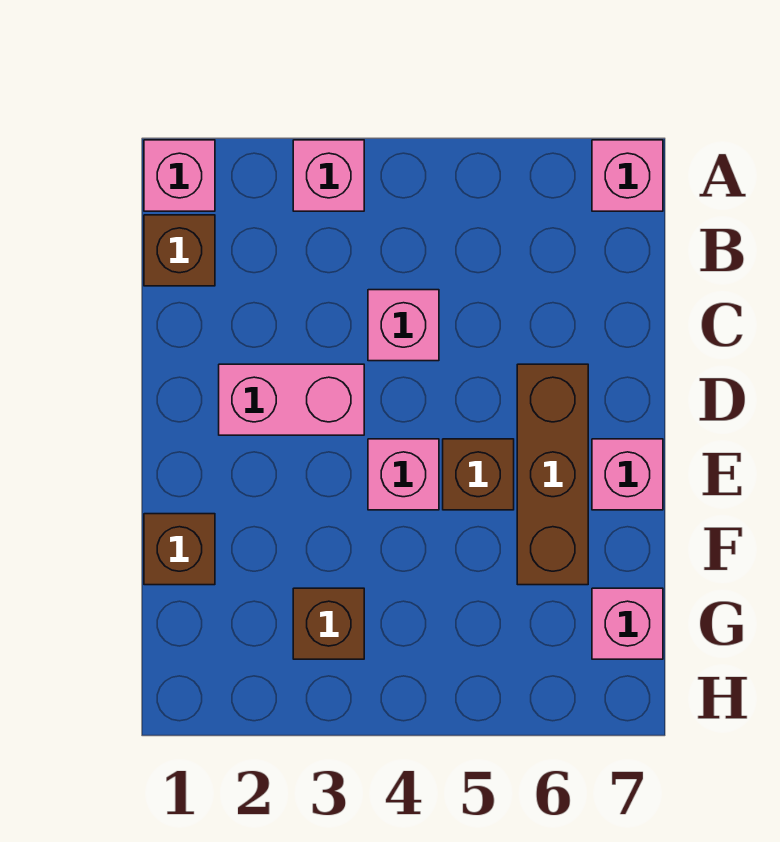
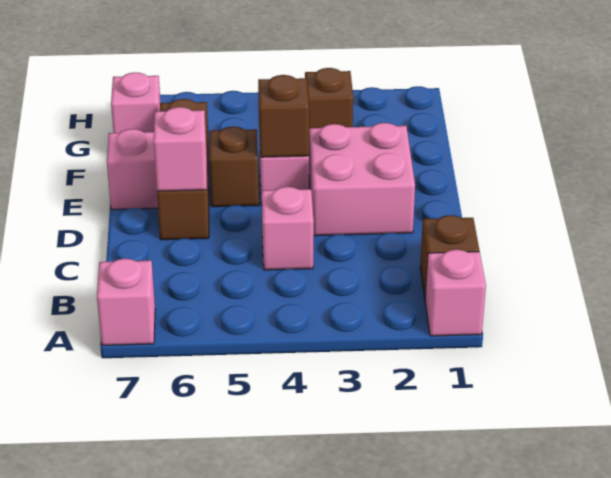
pink 1x1 brick [293,140,364,211] -> pink 1x1 brick moved to [153,107,207,191]
pink 1x2 brick [219,364,364,435] -> pink 2x2 brick [309,123,415,236]
brown 1x1 brick [144,514,215,585] -> brown 1x1 brick moved to [258,75,309,157]

